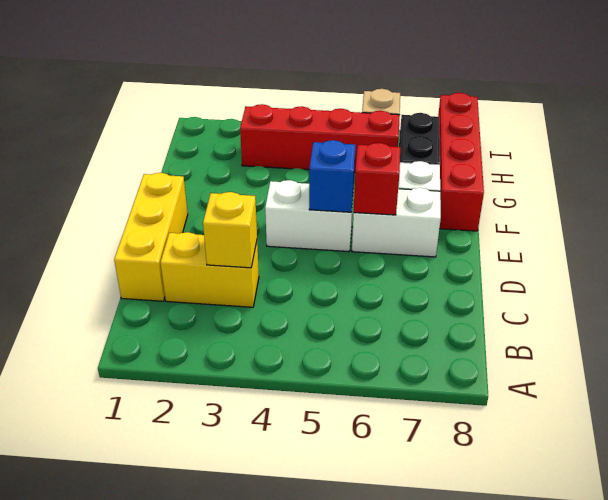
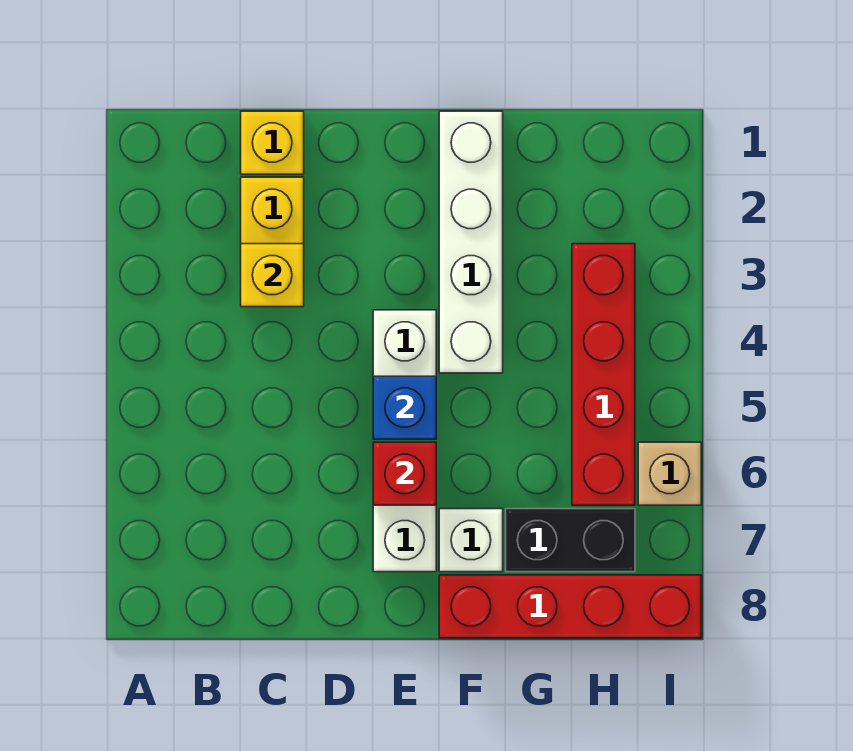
yellow 1x3 brick [114,173,188,301] -> yellow 1x1 brick [241,111,304,174]
none -> white 1x4 brick [439,111,503,373]

